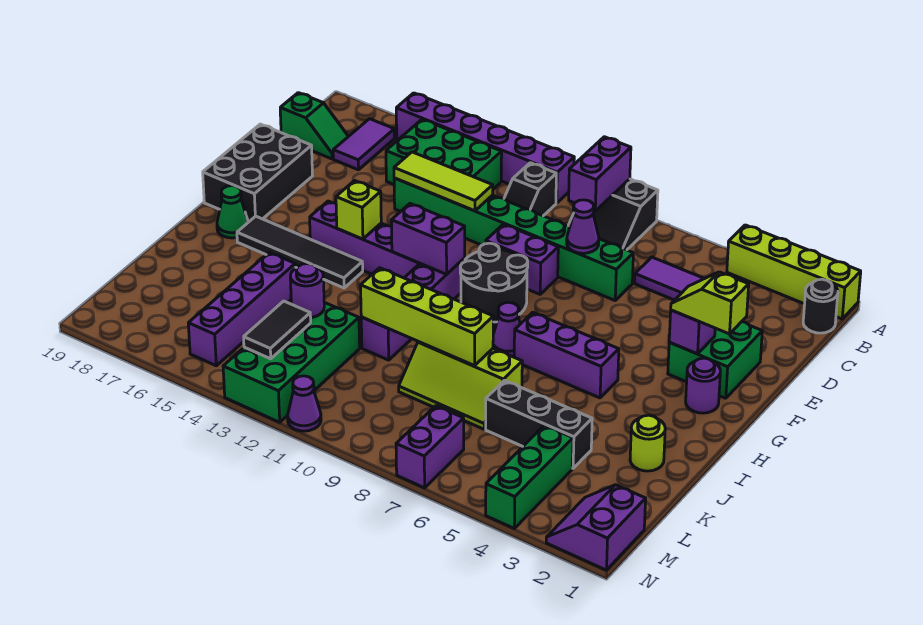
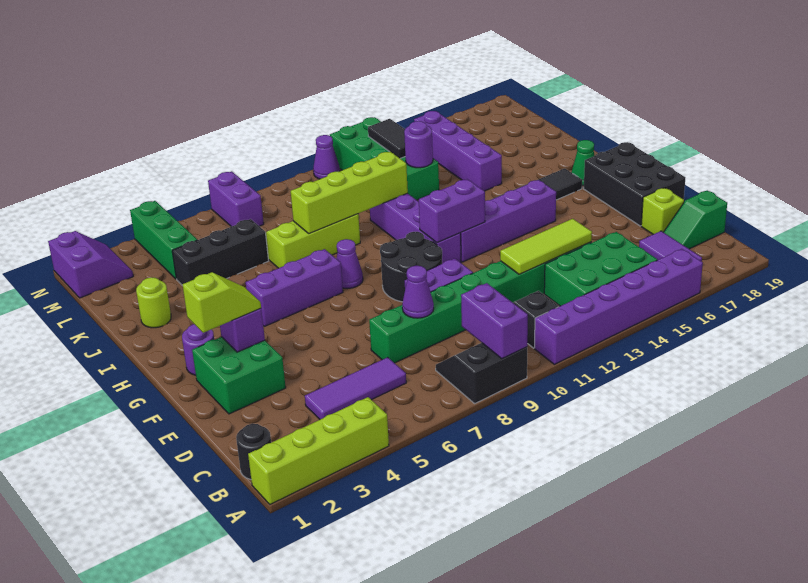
lime 1x1 brick [336,181,381,239] -> lime 1x1 brick moved to [641,188,684,234]

